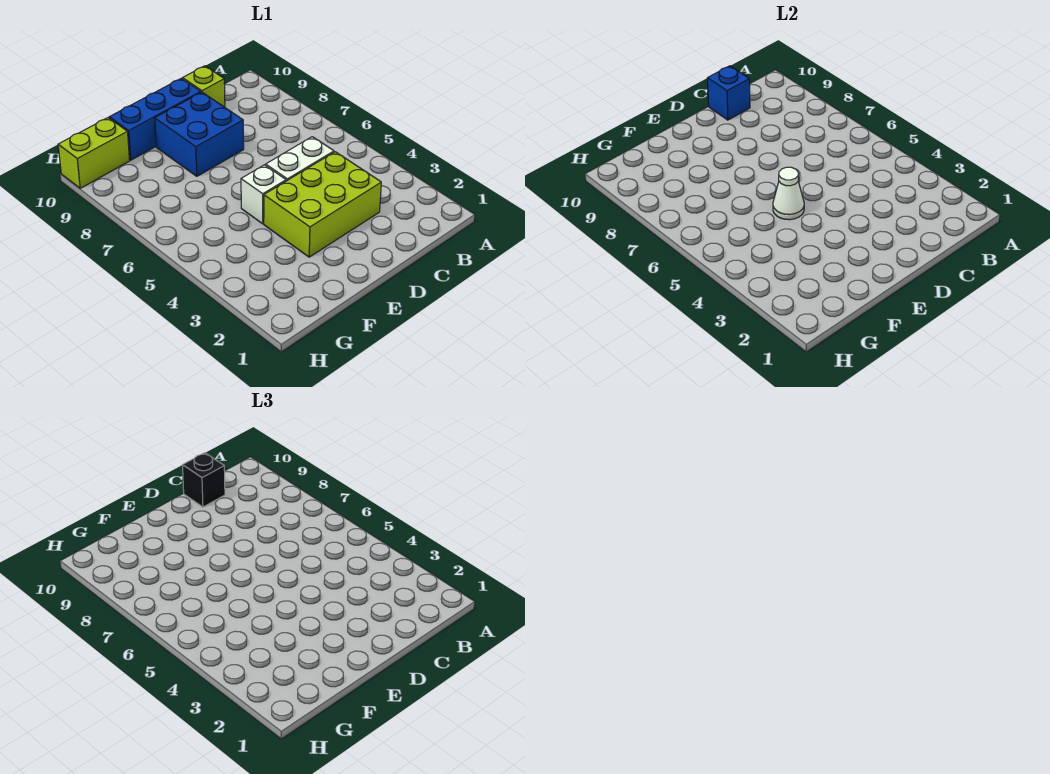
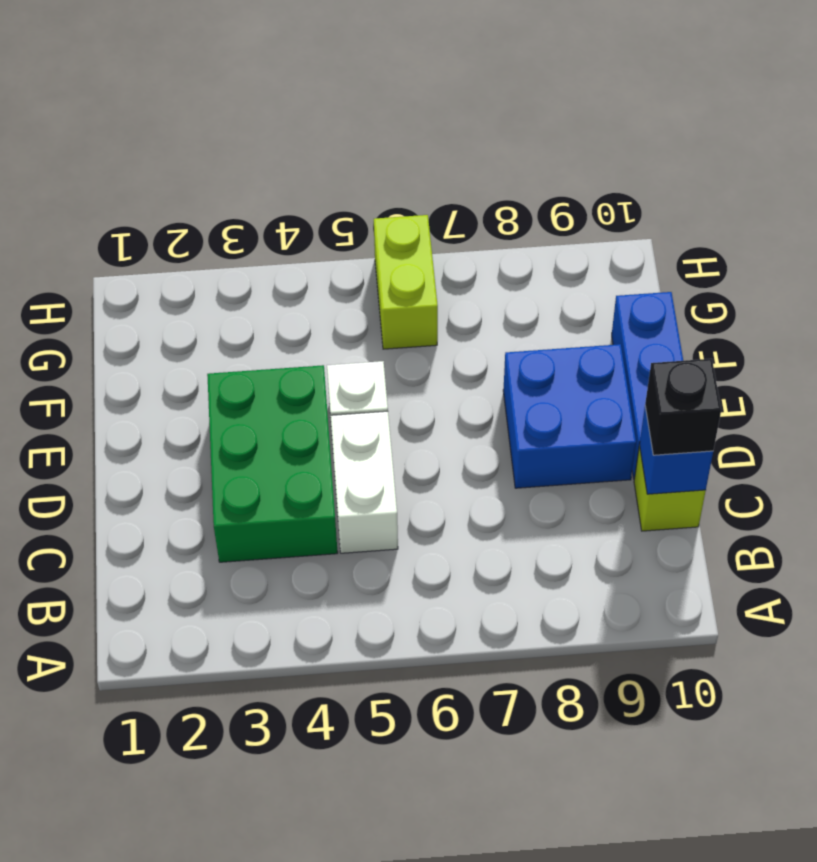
lime 2x3 brick [264,152,381,257] -> green 2x3 brick [207,365,338,562]
white 1x1 cone [773,167,804,220] -> none
lime 1x2 brick [58,118,130,188] -> lime 1x2 brick moved to [374,215,438,349]

